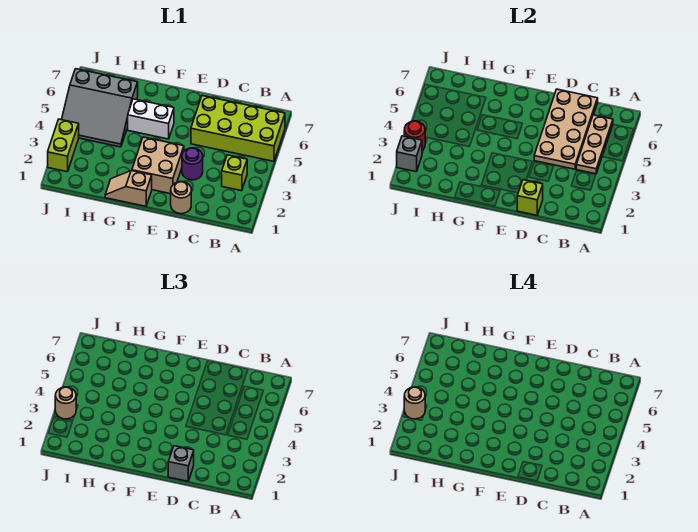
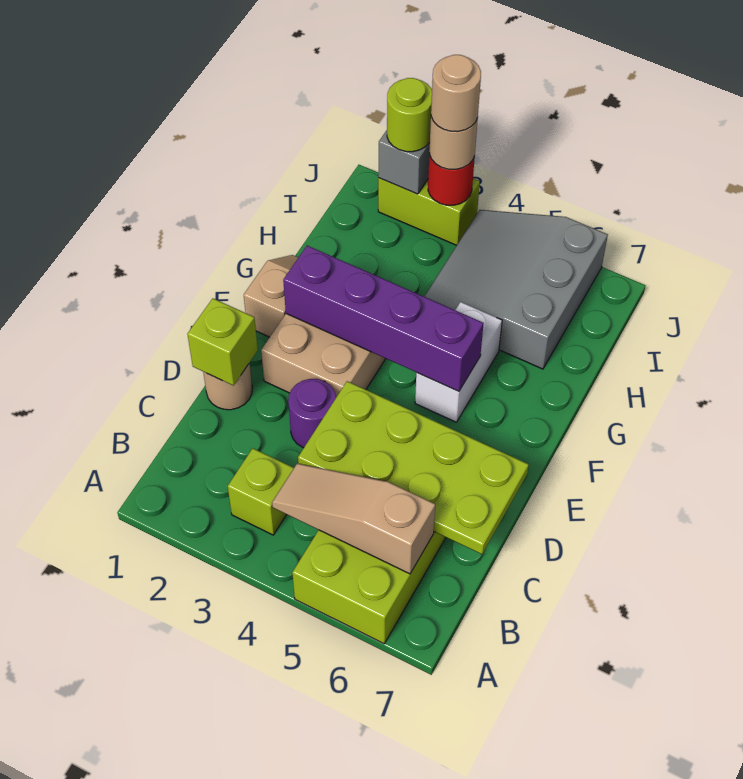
tan 1x3 plate [576,115,613,174] -> tan 1x3 slope [272,464,435,574]
tan 2x4 plate [534,89,598,169] -> lime 2x4 plate [298,381,529,554]
grey 1x1 brick [168,446,194,481] -> none
none -> purple 1x4 brick [283,246,484,391]
none -> lime 1x1 round brick [387,78,432,152]

